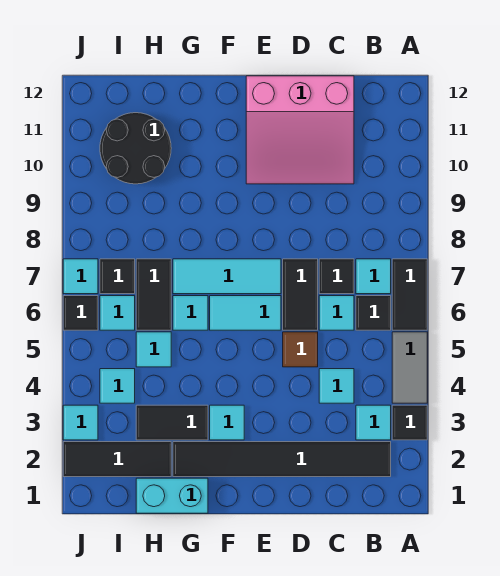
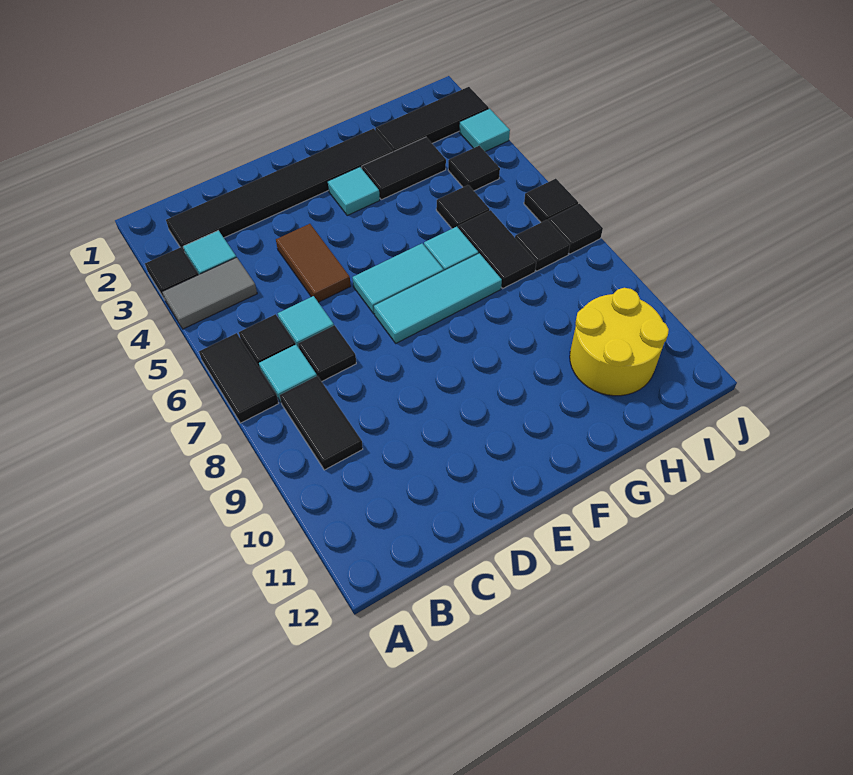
grey 1x2 tile [392,332,427,403] -> grey 1x2 tile turned to [162,257,257,329]
cyan 1x1 tile [319,369,354,403] -> none
pink 3x3 slope [246,76,354,184] -> none
brown 1x1 tile [283,332,318,367] -> brown 1x2 tile [276,224,351,302]
black 1x2 tile [283,259,318,330] -> black 1x2 tile moved to [280,376,363,470]
cyan 1x2 brick [136,478,208,513] -> none
cyan 1x1 tile [136,332,171,367] -> black 1x1 tile [436,185,489,229]
black 2x2 round brick [100,113,171,184] -> yellow 2x2 round brick [570,288,669,396]
cyan 1x1 tile [100,369,135,403] -> black 1x1 tile [448,146,500,191]
cyan 1x1 tile [100,296,135,330] -> none
cyan 1x1 tile [63,259,98,294] -> black 1x1 tile [548,204,603,254]

